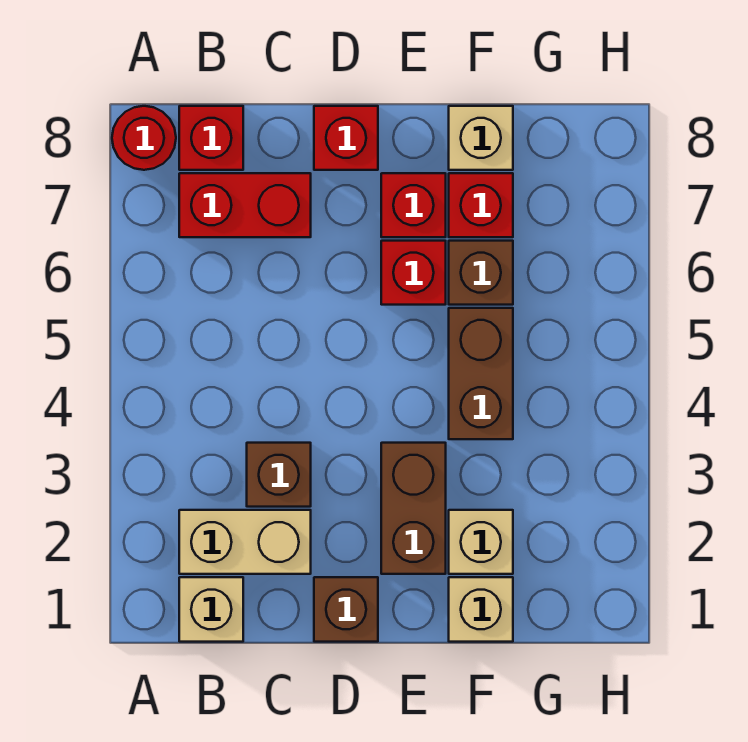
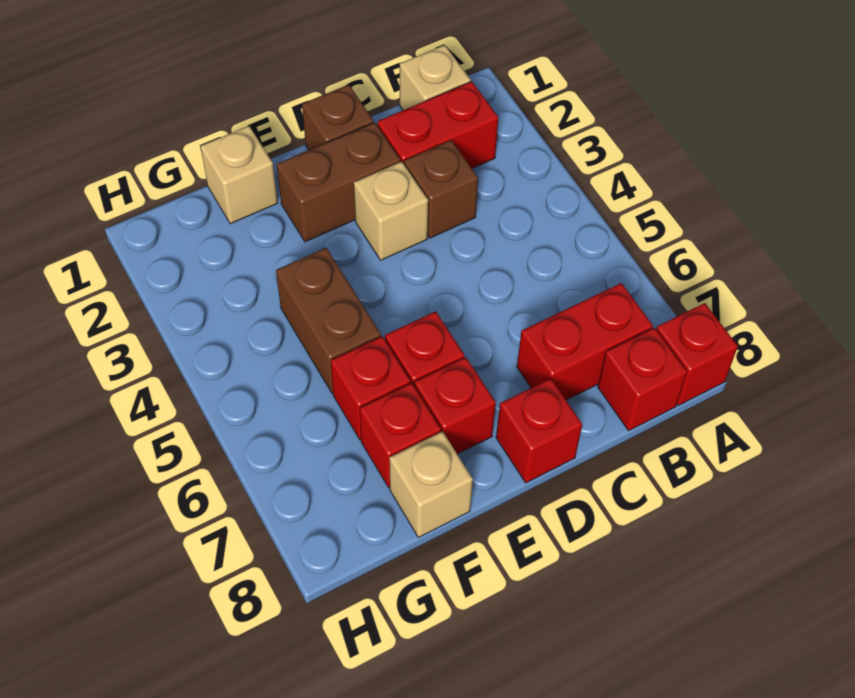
red 1x1 round brick [112,106,176,170] -> red 1x1 brick [656,303,738,405]
tan 1x2 brick [179,510,311,574] -> red 1x2 brick [377,81,499,168]
brown 1x2 brick [381,443,446,574] -> brown 1x2 brick turned to [277,122,401,242]
tan 1x1 brick [449,510,513,574] -> tan 1x1 brick moved to [354,162,428,260]
brown 1x1 brick [449,241,513,305] -> red 1x1 brick [331,336,411,440]

